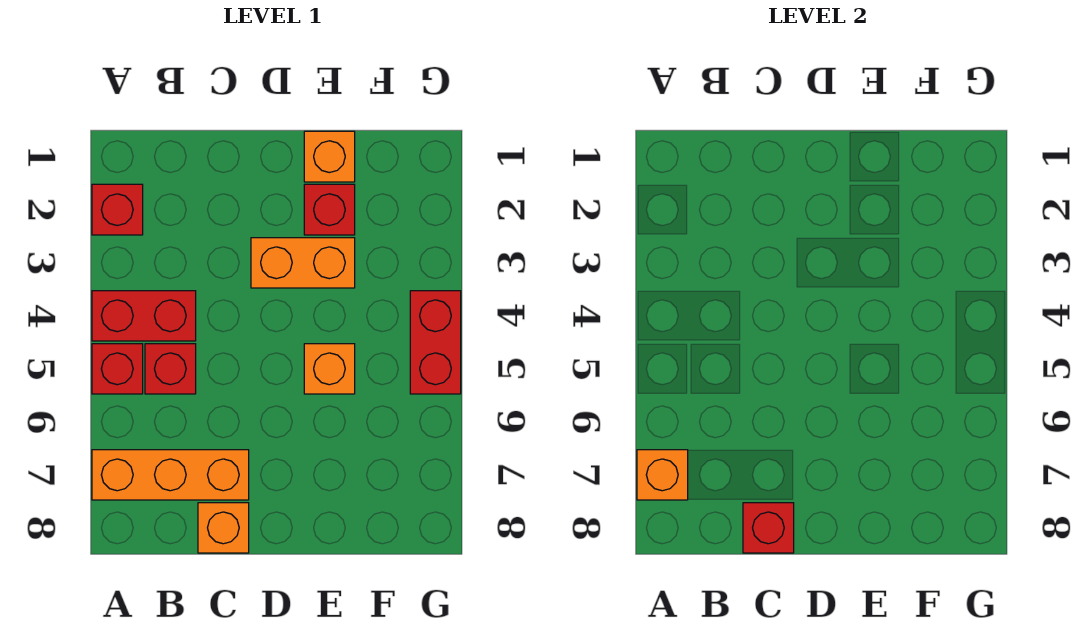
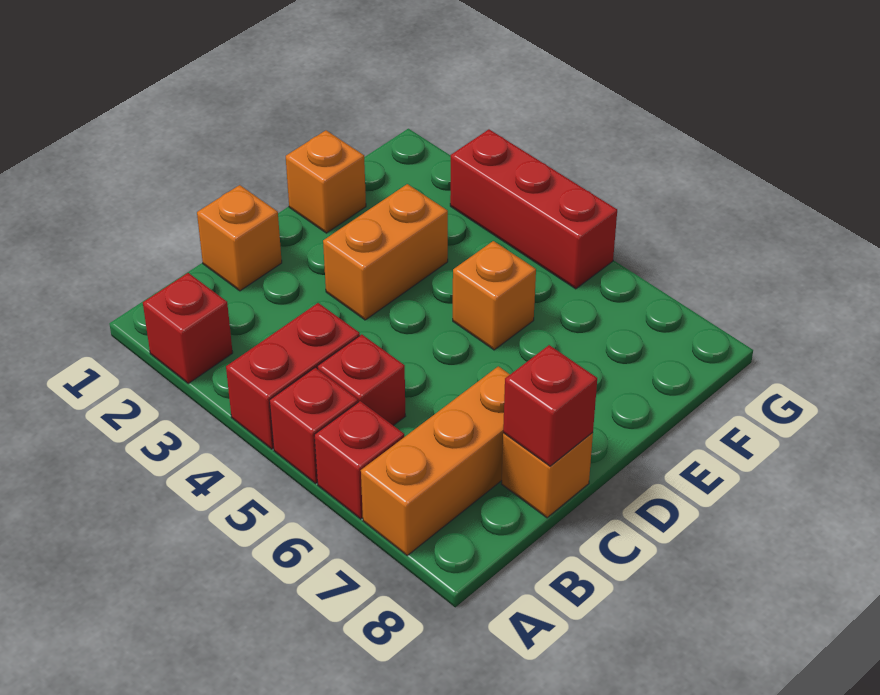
orange 1x1 brick [637,450,688,500] -> orange 1x1 brick moved to [197,185,282,291]
red 1x1 brick [304,184,355,235] -> red 1x1 brick moved to [314,401,404,519]
red 1x2 brick [410,291,461,394] -> red 1x3 brick [450,129,617,289]

